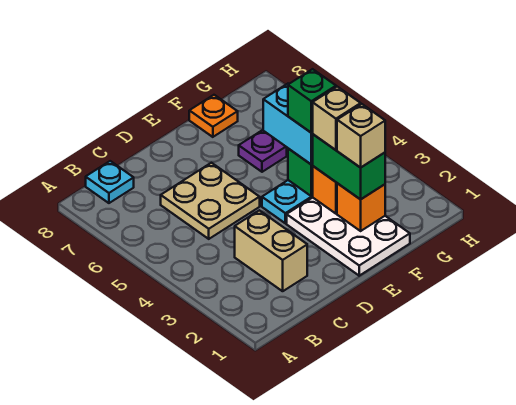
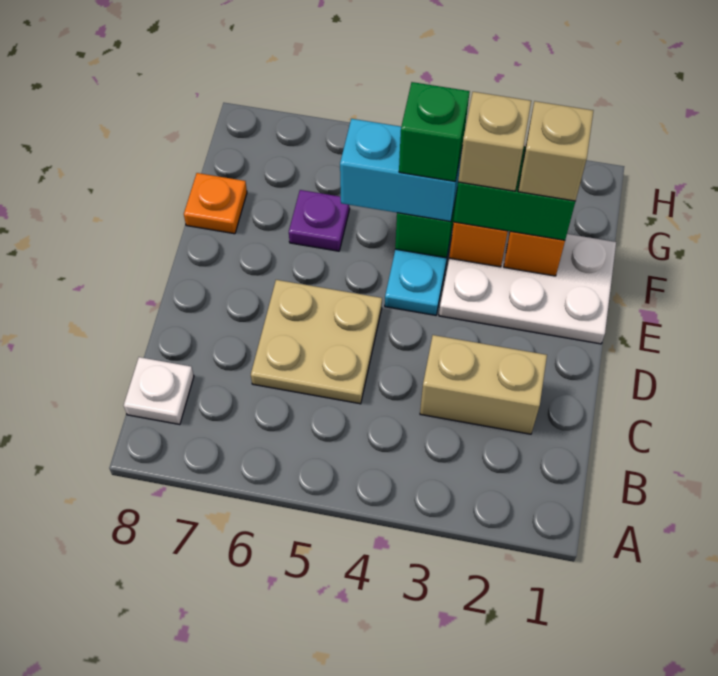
cyan 1x1 plate [86,161,134,203] -> white 1x1 plate [124,357,194,425]

